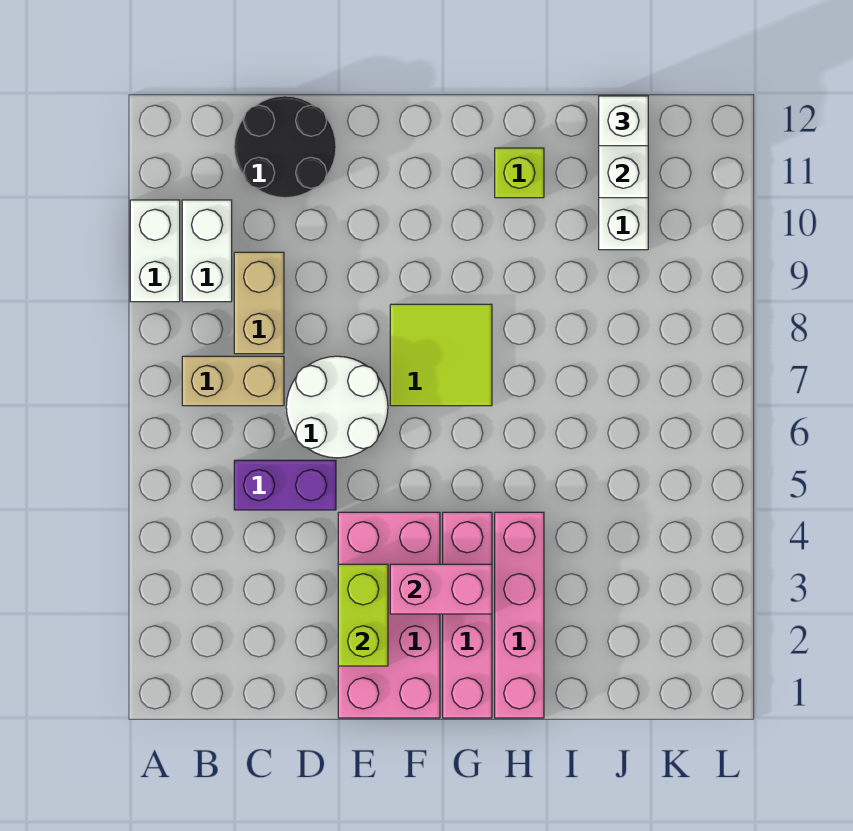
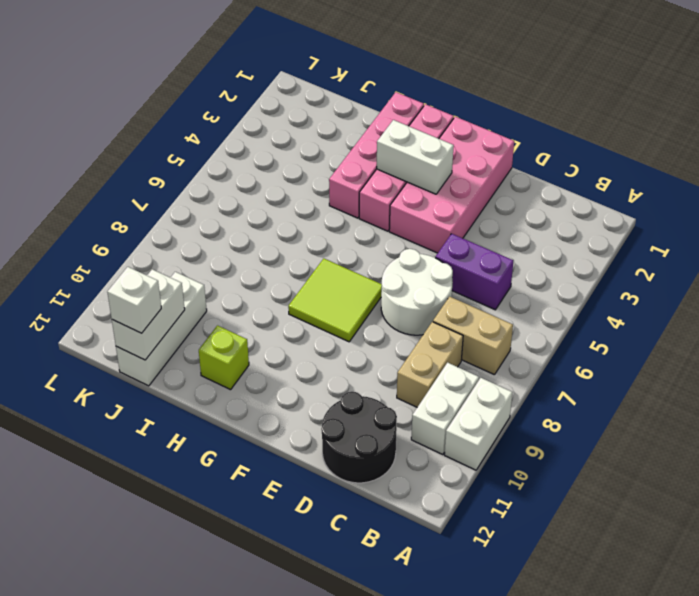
lime 1x2 brick [338,564,388,666] -> none
pink 1x2 brick [390,564,492,614] -> white 1x2 brick [377,120,454,194]

